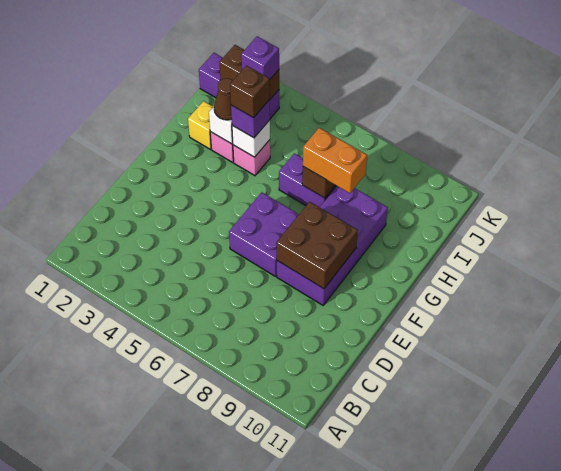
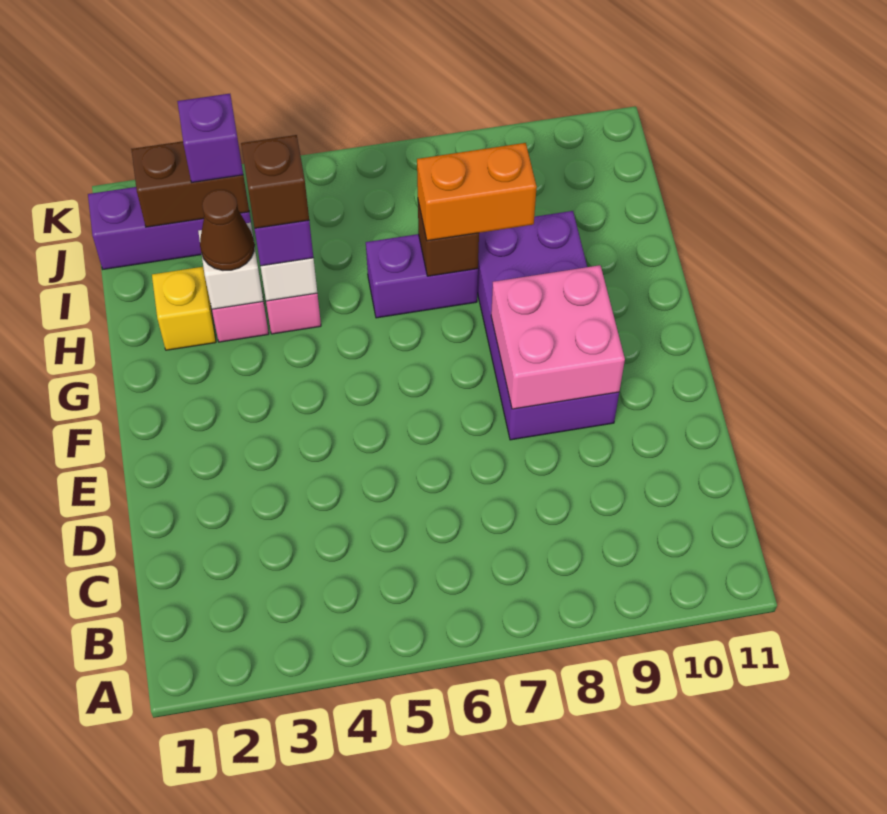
purple 2x2 brick [229,192,299,276] -> none
brown 2x2 brick [276,202,358,289] -> pink 2x2 brick [491,265,625,409]

